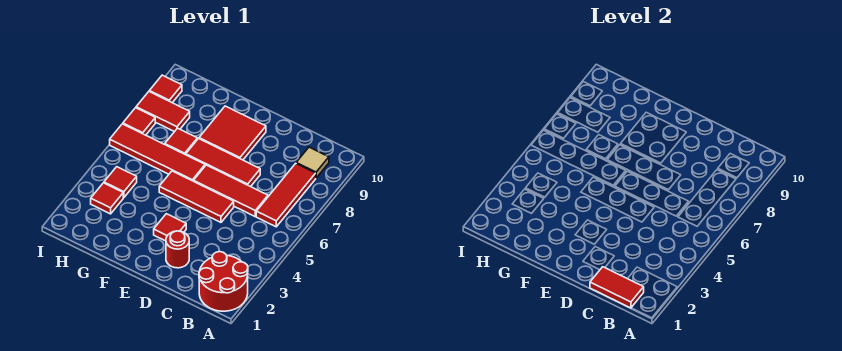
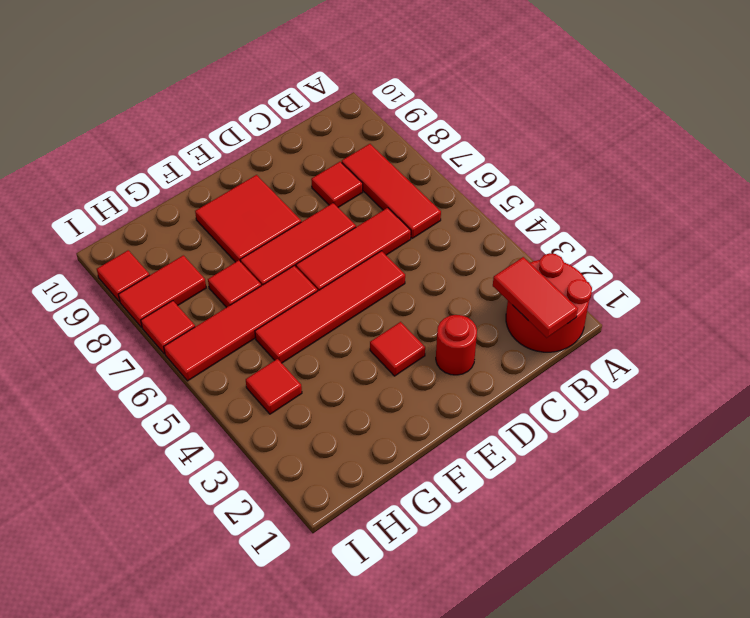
red 1x2 tile [590,267,644,308] -> red 1x2 tile turned to [493,257,578,338]
tan 1x1 tile [296,147,329,178] -> none
red 1x3 tile [159,171,234,222] -> red 1x4 tile [255,251,405,363]
red 1x1 tile [91,183,123,214] -> red 1x1 tile moved to [311,162,363,207]

